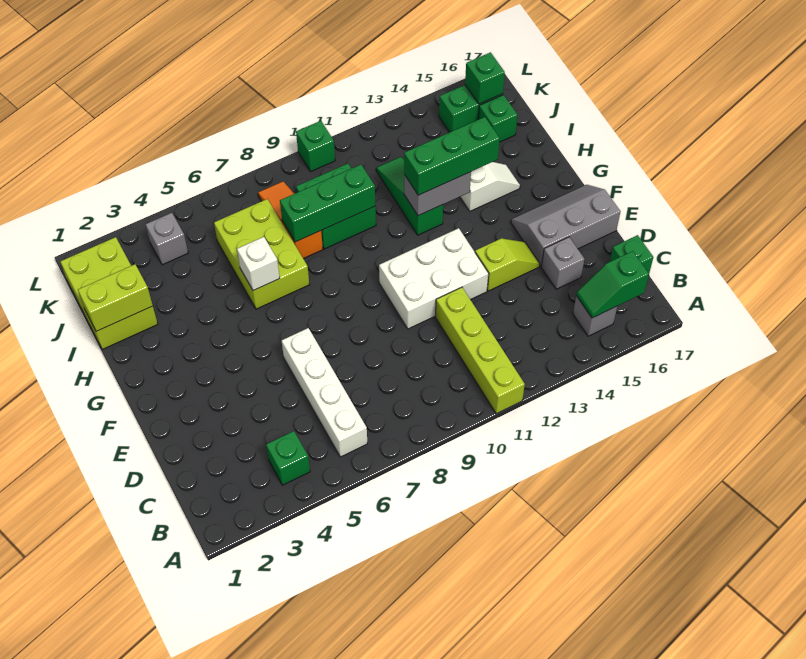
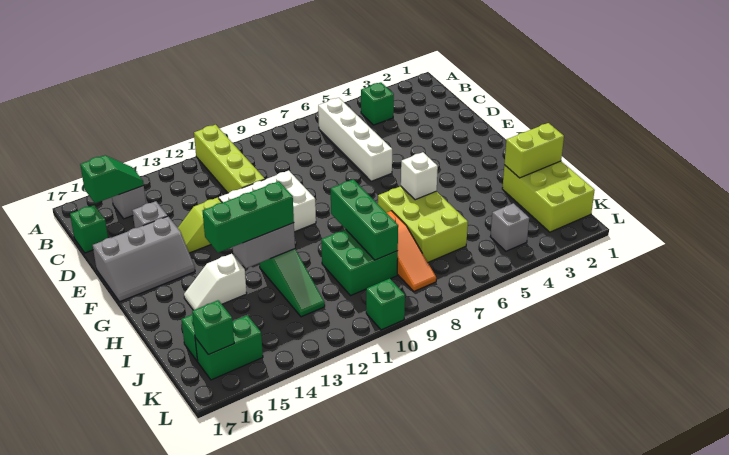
green 1x3 brick [280,165,375,242] -> green 1x3 brick turned to [331,179,398,260]

